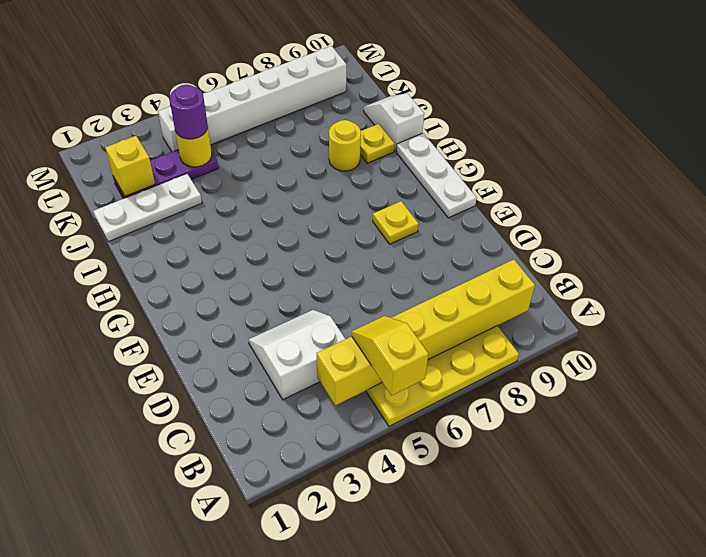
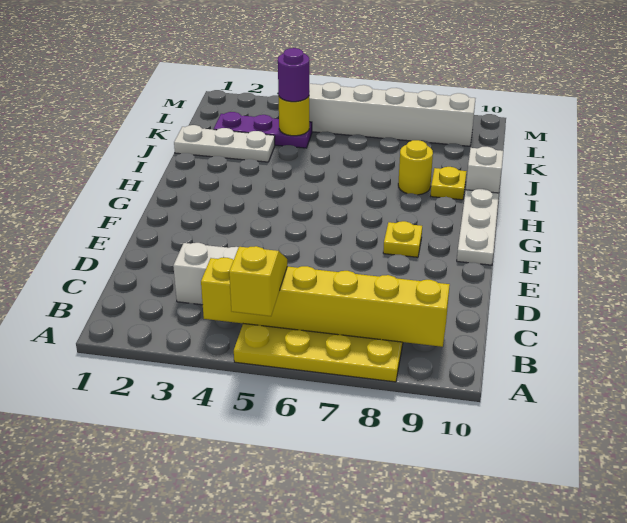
yellow 1x1 brick [105,136,155,196] -> none

